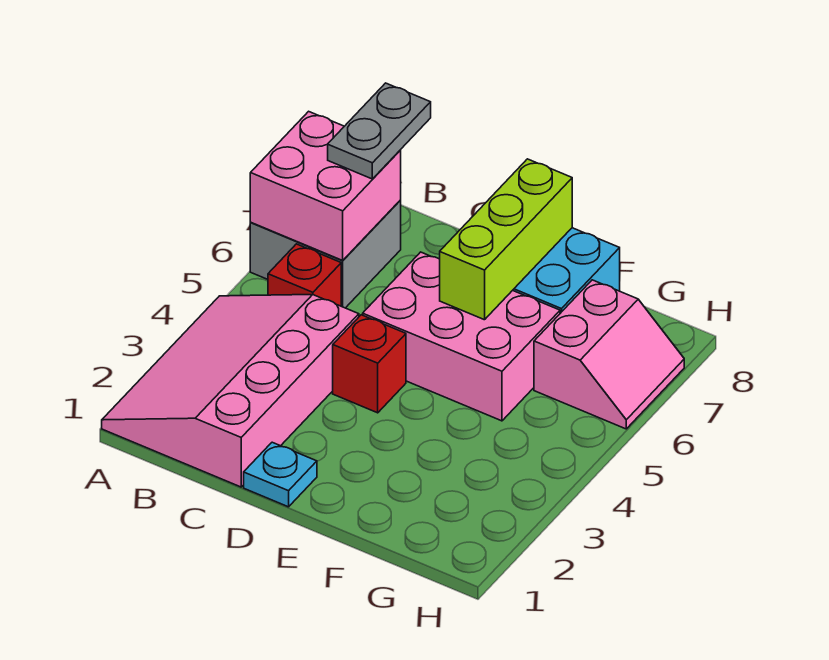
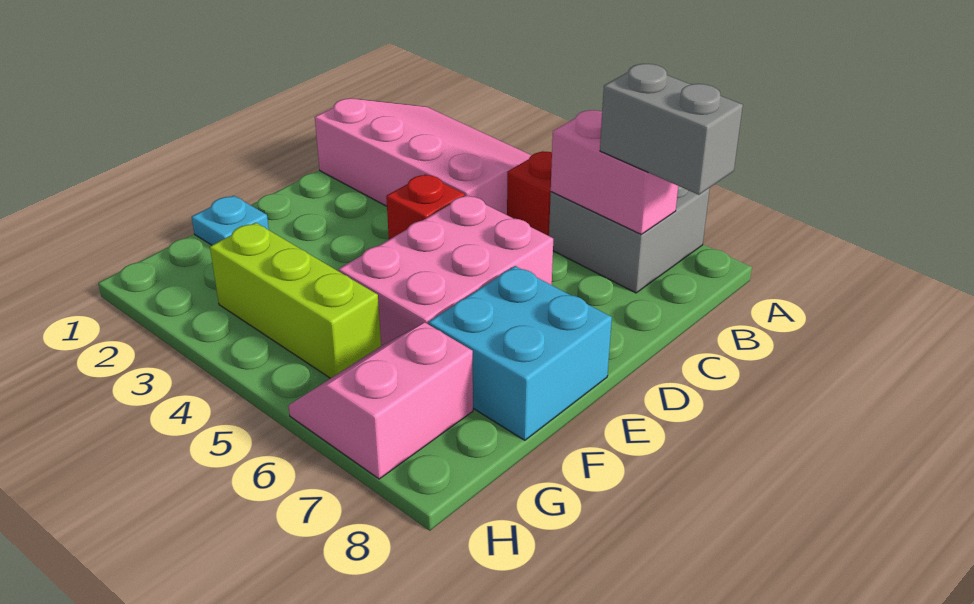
pink 2x2 brick [250,111,401,260] -> pink 1x2 brick [551,110,678,234]
grey 1x2 plate [328,83,431,179] -> grey 1x2 brick [600,64,743,195]
cyan 1x1 plate [244,442,317,507] -> cyan 1x1 plate moved to [192,196,269,245]
lime 1x3 brick [440,159,572,320] -> lime 1x3 brick moved to [210,223,381,378]
pink 2x2 slope [534,280,684,429] -> pink 2x2 slope turned to [288,323,473,479]

